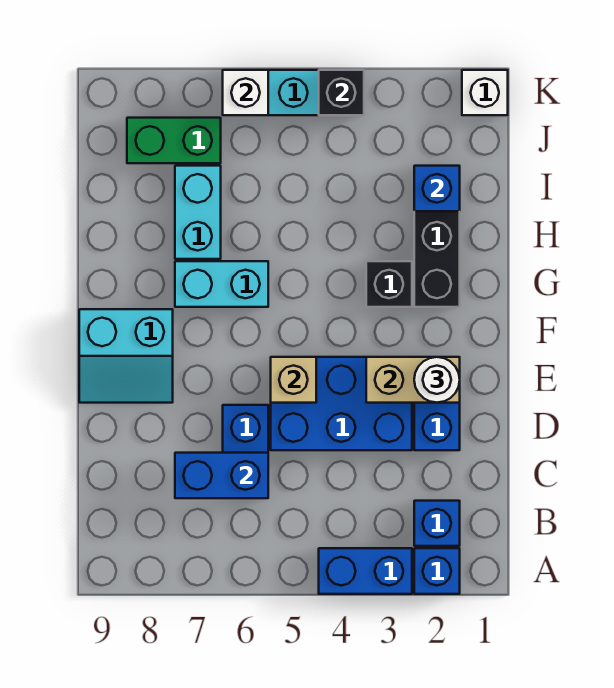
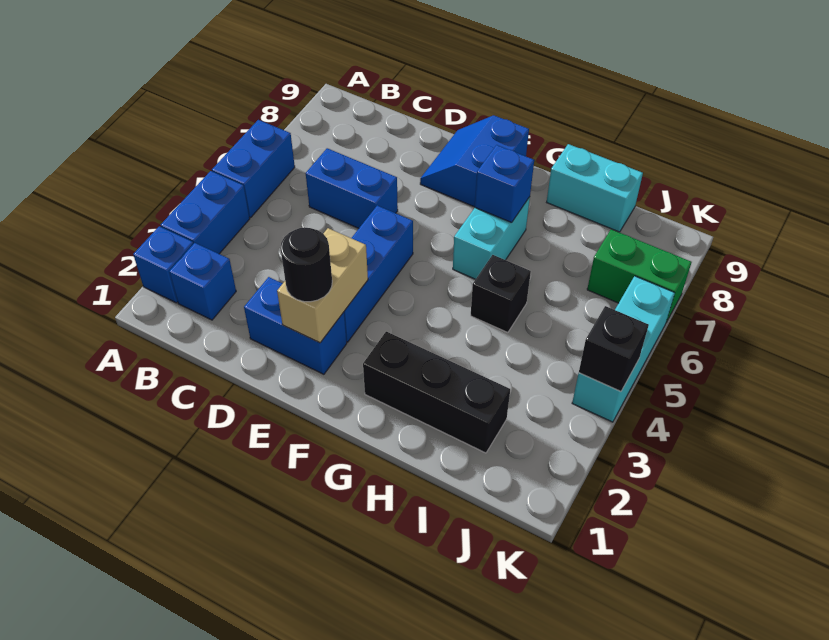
blue 1x2 brick [175,453,268,498] -> blue 1x2 brick moved to [212,120,295,217]
blue 2x3 brick [271,357,412,450] -> blue 1x3 brick [344,206,413,342]
white 1x1 round brick [414,357,460,403] -> black 1x1 round brick [280,227,332,302]
tan 1x1 brick [271,357,316,403] -> none
cyan 2x2 slope [79,309,173,403] -> blue 2x2 slope [420,115,529,207]
black 1x1 brick [366,261,412,307] -> black 1x1 brick moved to [471,255,531,333]
cyan 1x2 brick [175,166,221,259] -> cyan 1x2 brick moved to [547,144,643,232]
blue 1x1 brick [414,166,460,211] -> blue 1x1 brick moved to [475,145,534,223]
green 1x2 brick [127,118,221,163] -> green 1x2 brick turned to [587,229,691,322]
white 1x1 brick [462,70,508,115] -> none
white 1x1 brick [223,70,268,115] -> none

